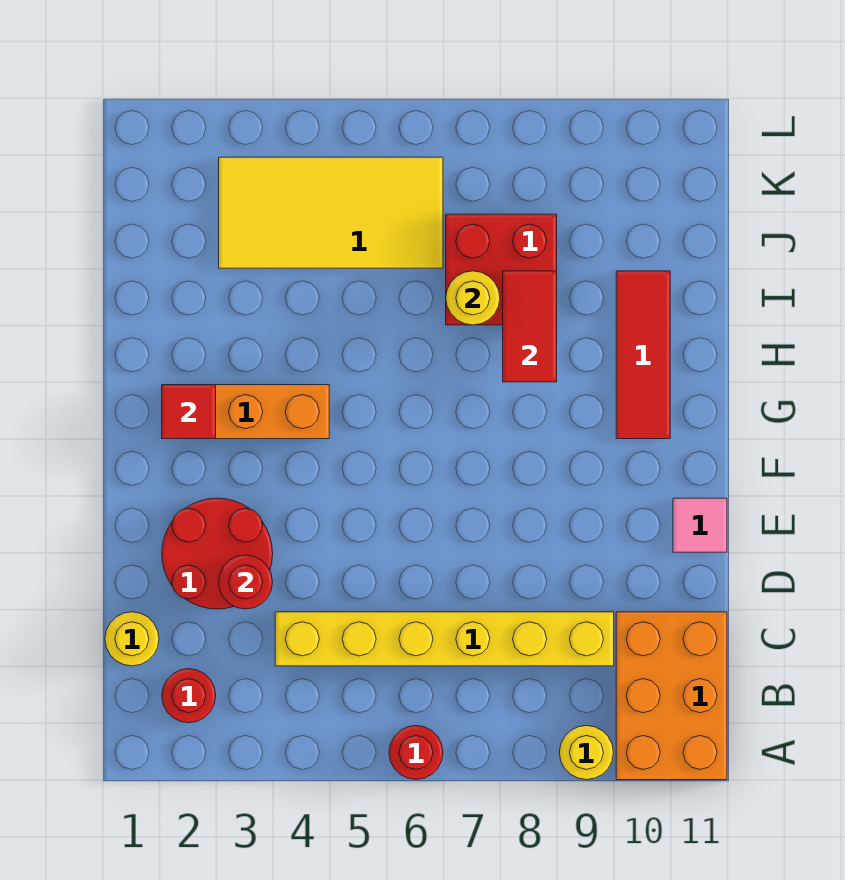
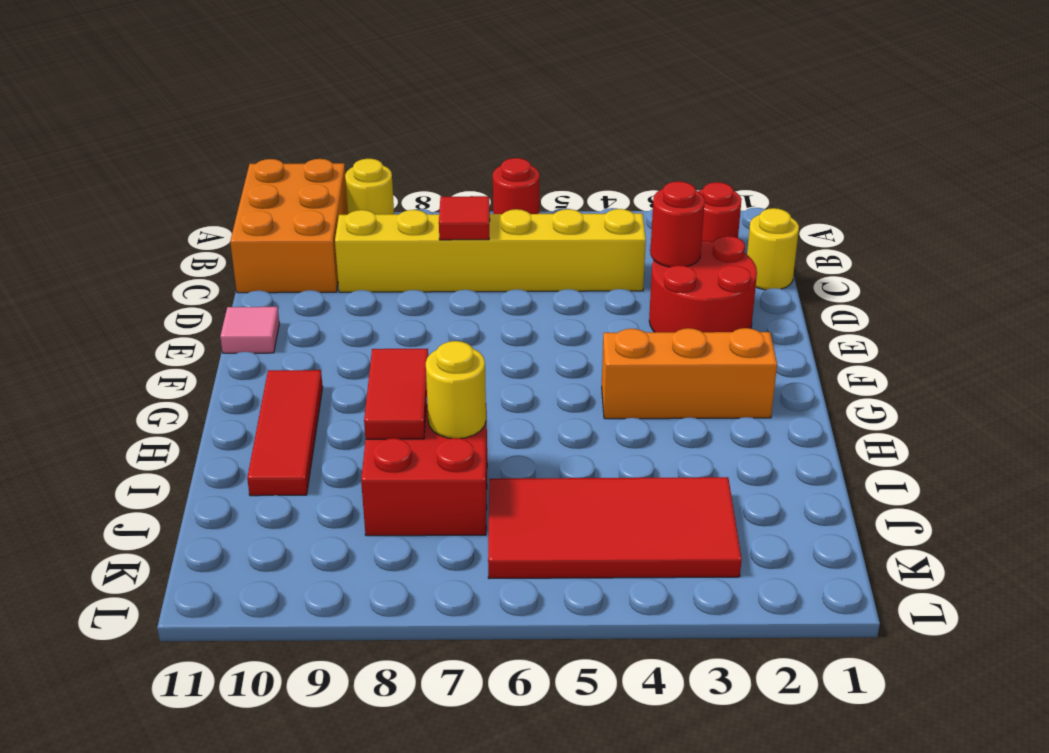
red 1x1 tile [162,385,216,439] -> red 1x1 tile moved to [439,196,490,240]
yellow 2x4 tile [219,157,443,268] -> red 2x4 tile [488,477,742,579]

